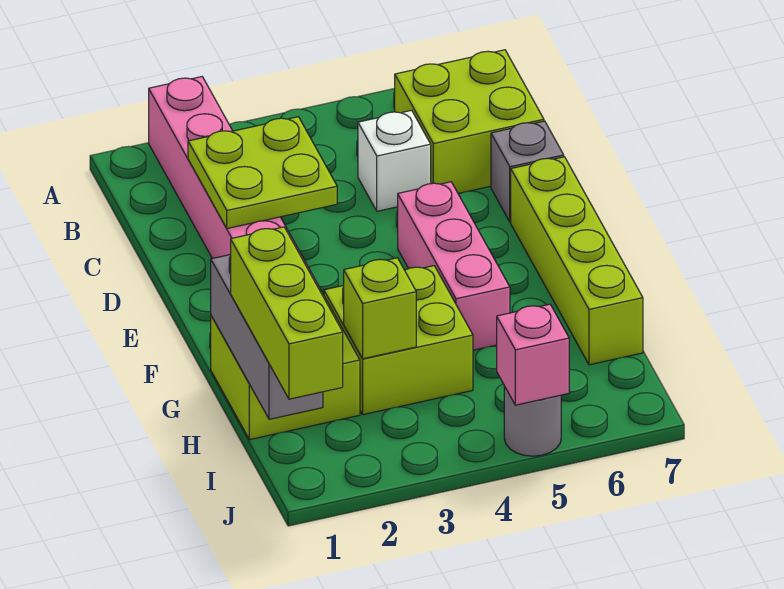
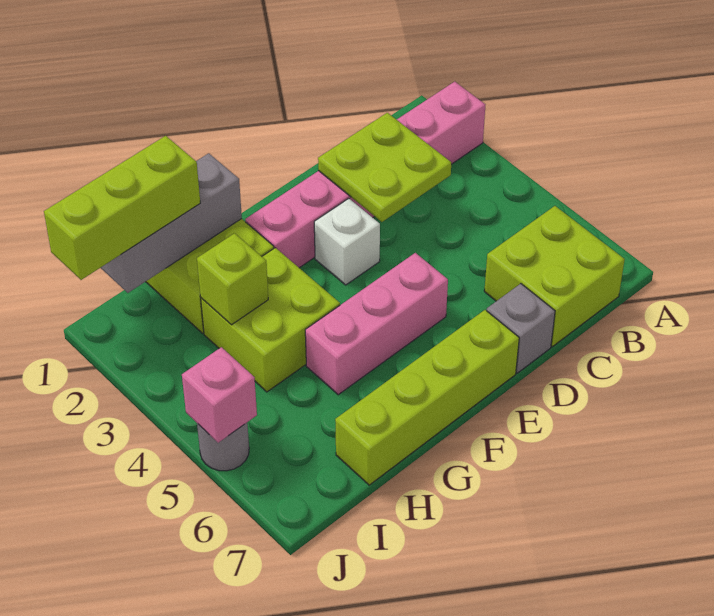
white 1x1 brick [358,110,431,211] -> white 1x1 brick moved to [314,198,380,285]

